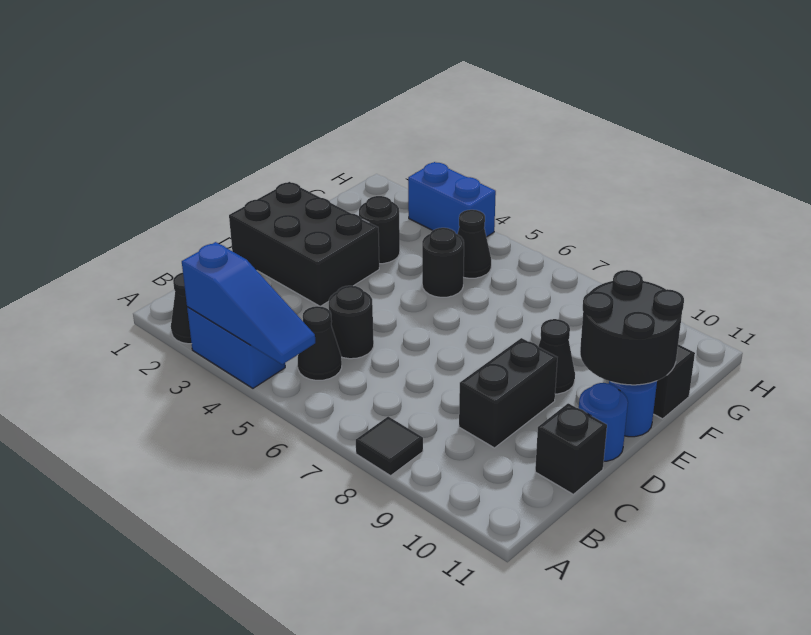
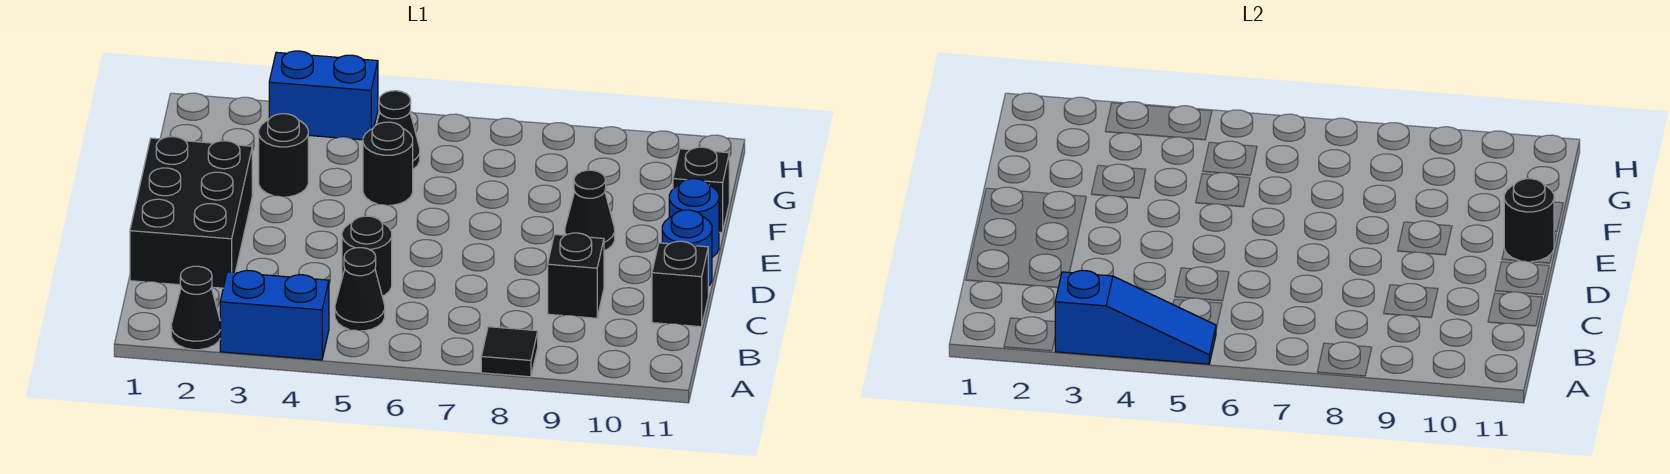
black 1x2 brick [459,338,557,448] -> black 1x1 brick [548,233,604,318]
black 2x3 brick [229,182,379,306] -> black 2x3 brick turned to [130,137,252,288]
black 2x2 round brick [580,270,684,385] -> black 1x1 round brick [1504,179,1554,262]

